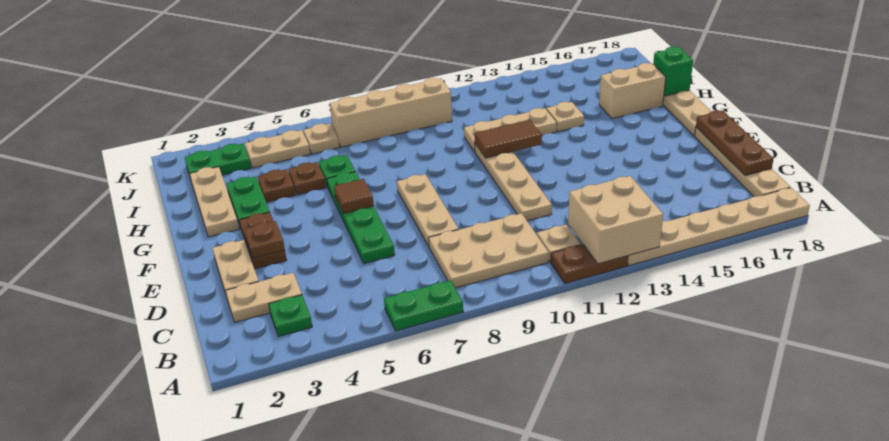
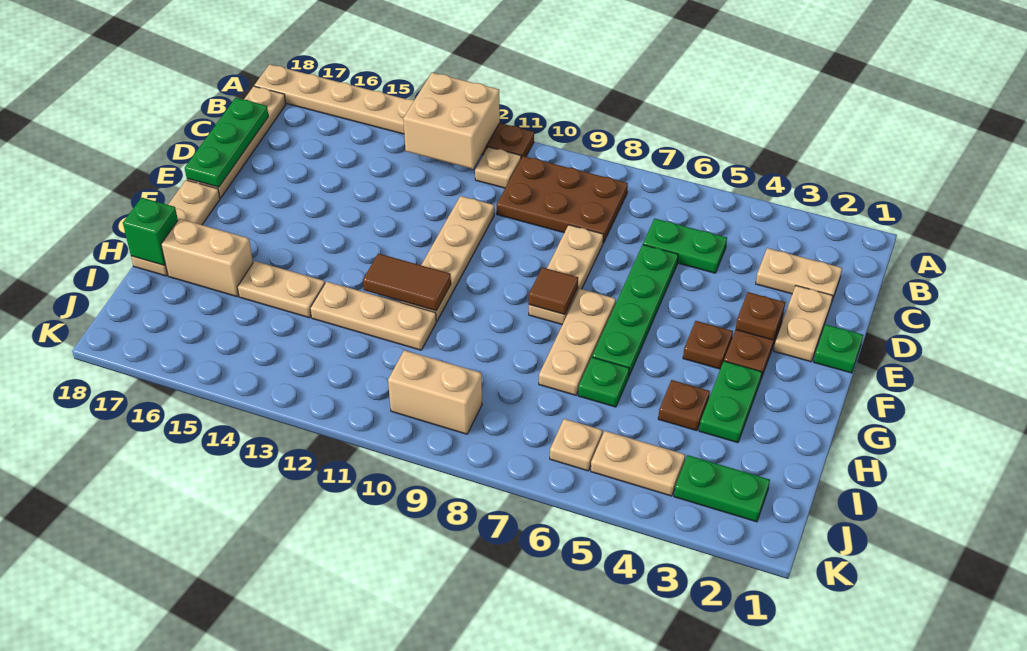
green 1x2 plate [384,280,463,331] -> green 1x2 plate moved to [643,218,727,273]
green 1x1 plate [269,295,312,336] -> green 1x1 plate moved to [814,324,863,373]
tan 2x3 plate [429,213,549,288] -> brown 2x3 plate [497,156,628,243]
brown 1x3 plate [696,110,774,176] -> green 1x3 plate [185,98,268,187]
brown 1x1 tile [334,179,374,213] -> brown 1x1 tile moved to [529,267,578,315]
tan 1x3 plate [190,167,239,237] -> tan 1x3 plate moved to [539,289,616,395]
brown 1x1 plate [288,162,326,195] -> brown 1x1 plate moved to [683,321,733,369]
tan 1x1 plate [546,102,584,132] -> tan 1x2 plate [237,261,325,318]
tan 1x4 brick [330,78,452,147] -> tan 1x2 brick [388,350,482,434]

